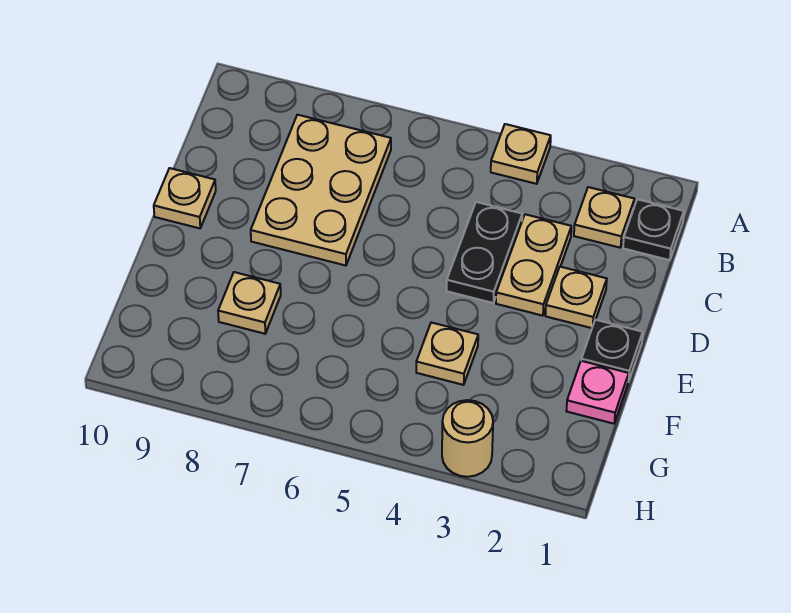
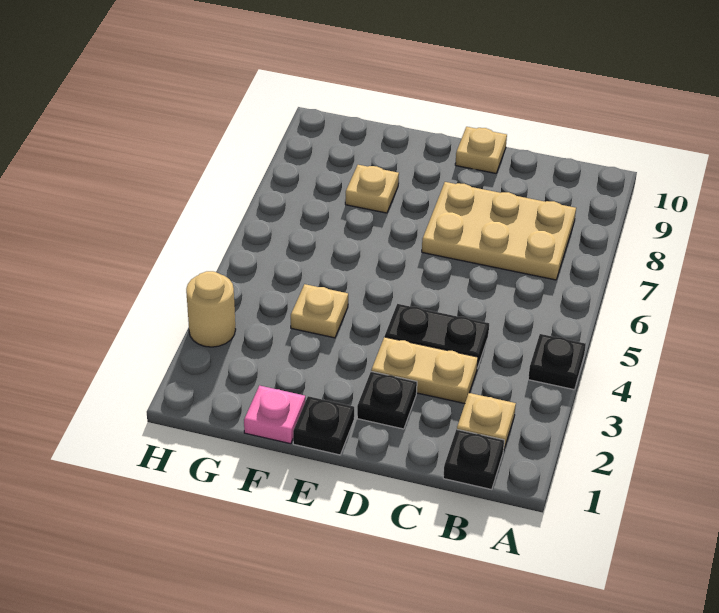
tan 1x1 plate [491,124,551,184] -> black 1x1 plate [528,334,586,390]
tan 1x1 plate [545,267,607,328] -> black 1x1 plate [357,372,417,429]

